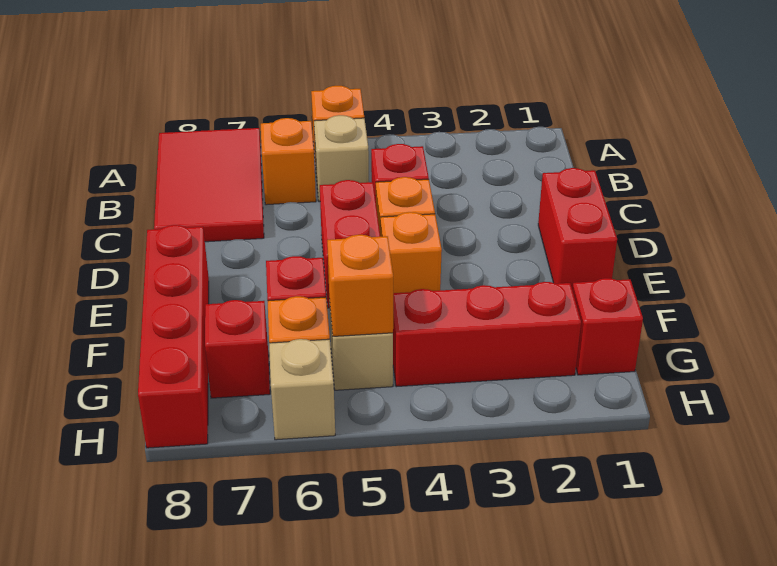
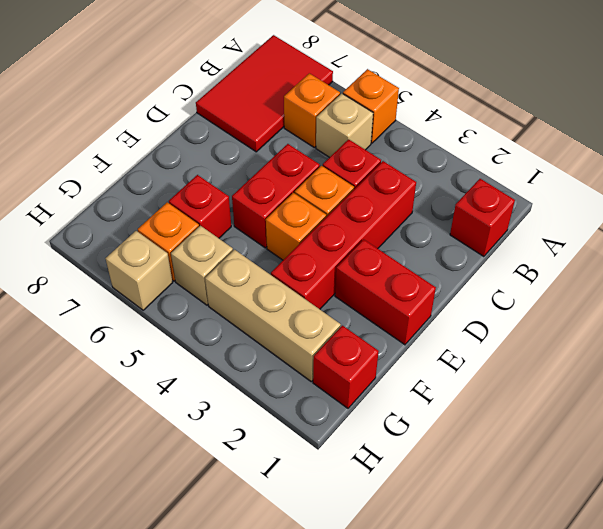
red 1x2 brick [538,168,617,289] -> red 1x2 brick turned to [335,239,436,345]
red 1x4 brick [138,225,209,448] -> red 1x4 brick moved to [271,161,416,309]
red 1x3 brick [393,282,581,387] -> tan 1x3 brick [205,250,341,381]
orange 1x1 brick [327,235,393,336] -> none
red 1x1 brick [205,300,270,398] -> red 1x1 brick moved to [450,179,515,257]

